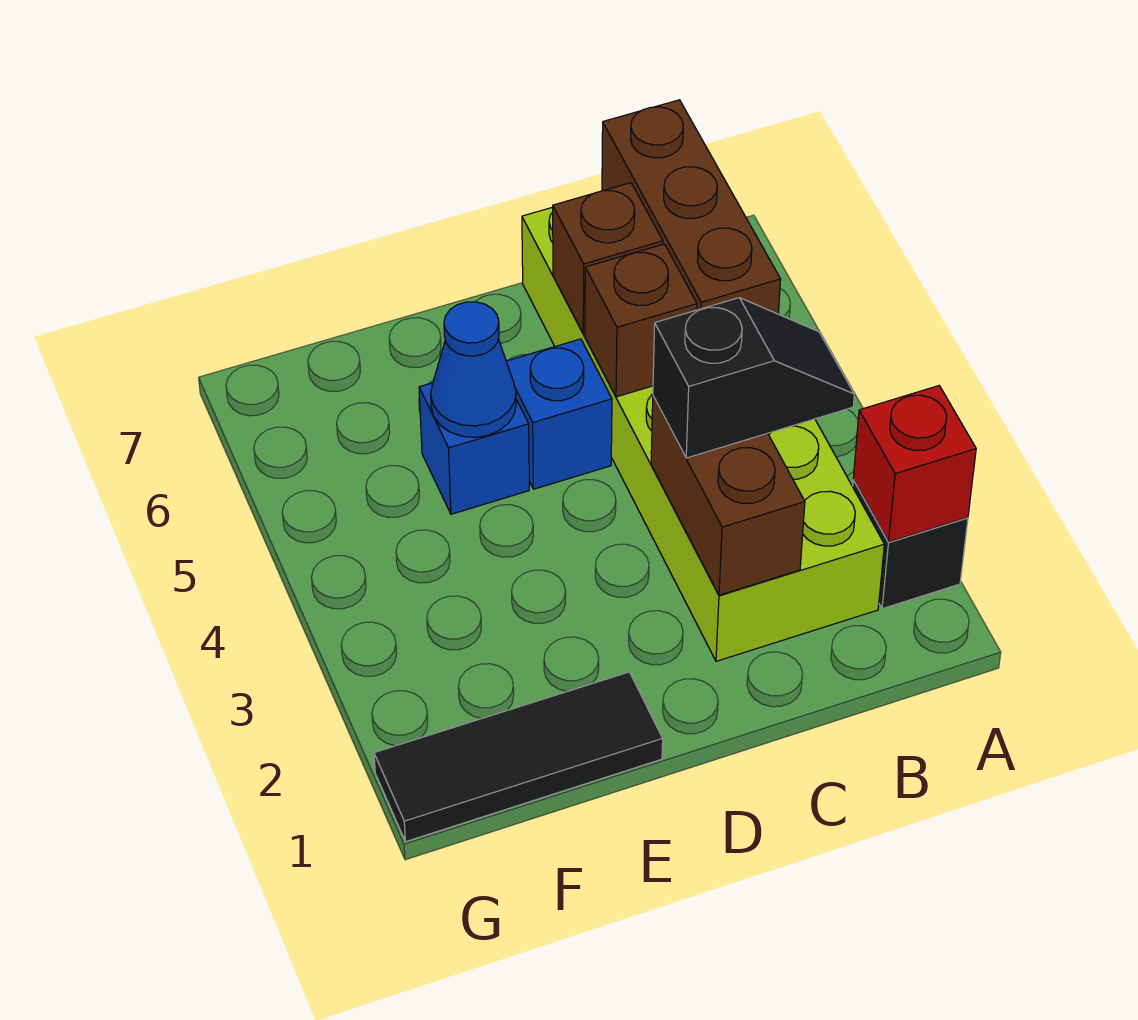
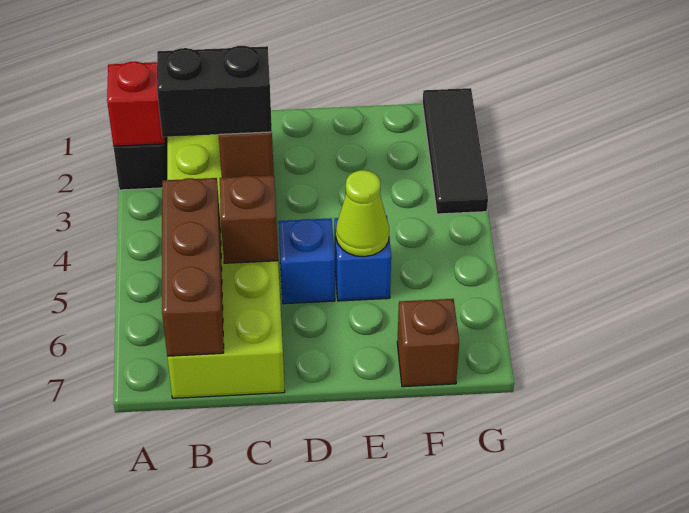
black 1x2 slope [653,298,854,458] -> black 1x2 brick [157,46,272,137]
brown 1x1 brick [553,183,663,334] -> brown 1x1 brick moved to [397,299,459,387]
black 1x3 tile [374,672,663,842] -> black 1x3 tile turned to [423,88,488,214]
blue 1x1 cone [431,302,516,437] -> lime 1x1 cone [336,170,389,257]

